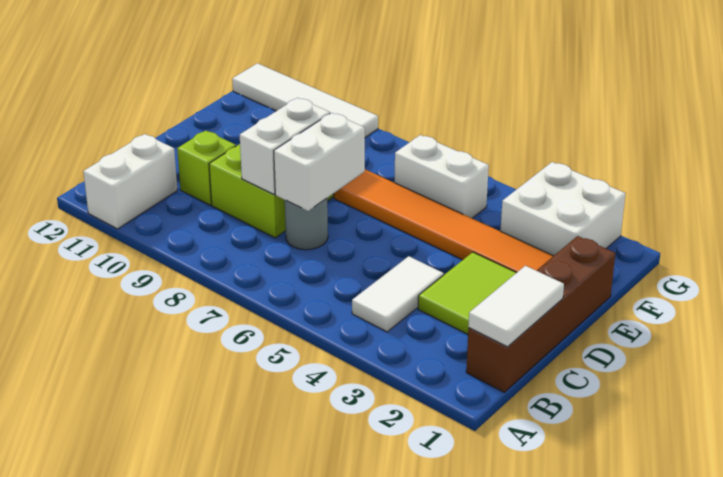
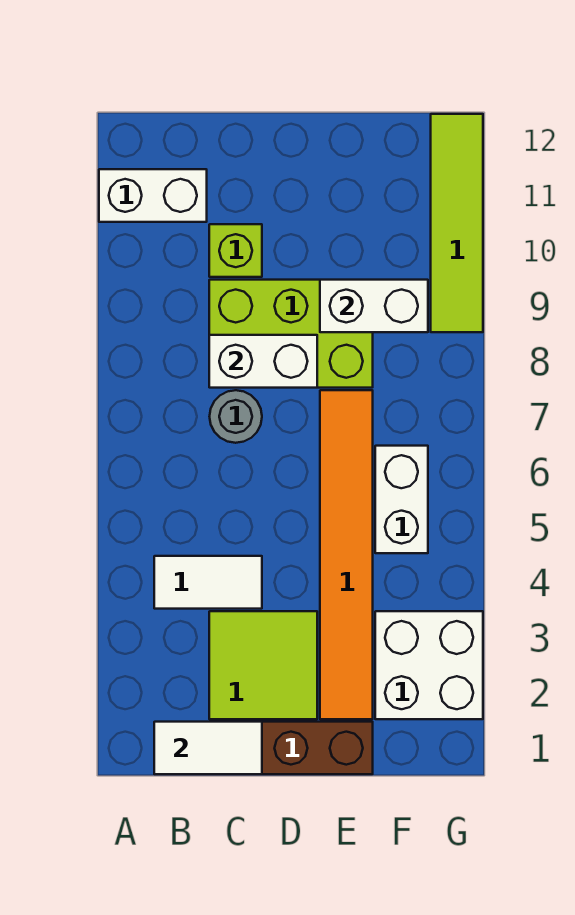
white 1x2 brick [274,113,365,211] -> white 1x2 brick moved to [320,280,428,332]
white 1x4 tile [232,63,378,137] -> lime 1x4 tile [431,114,483,332]

